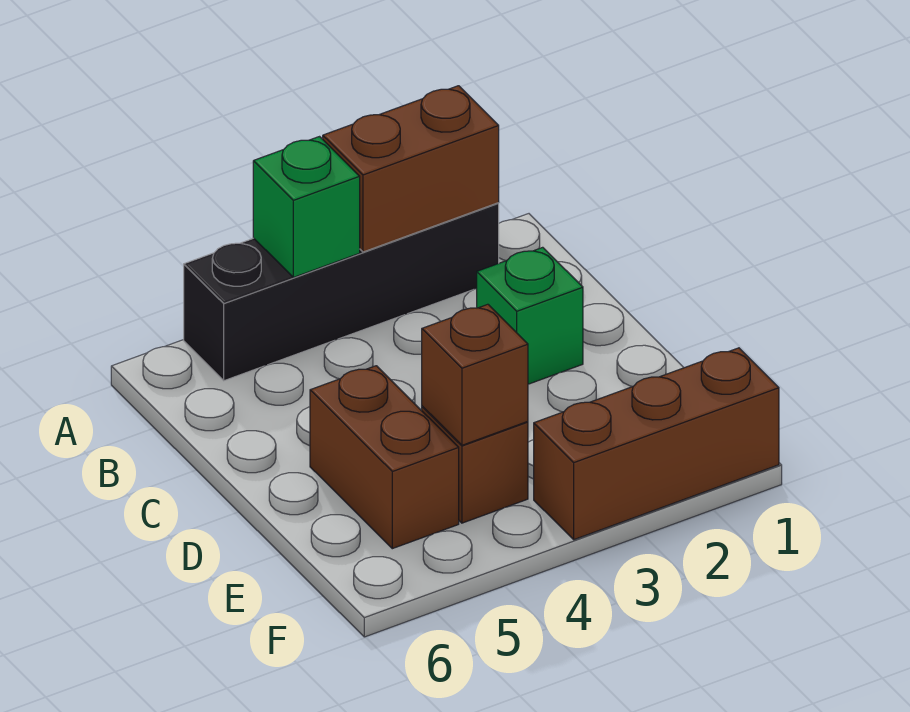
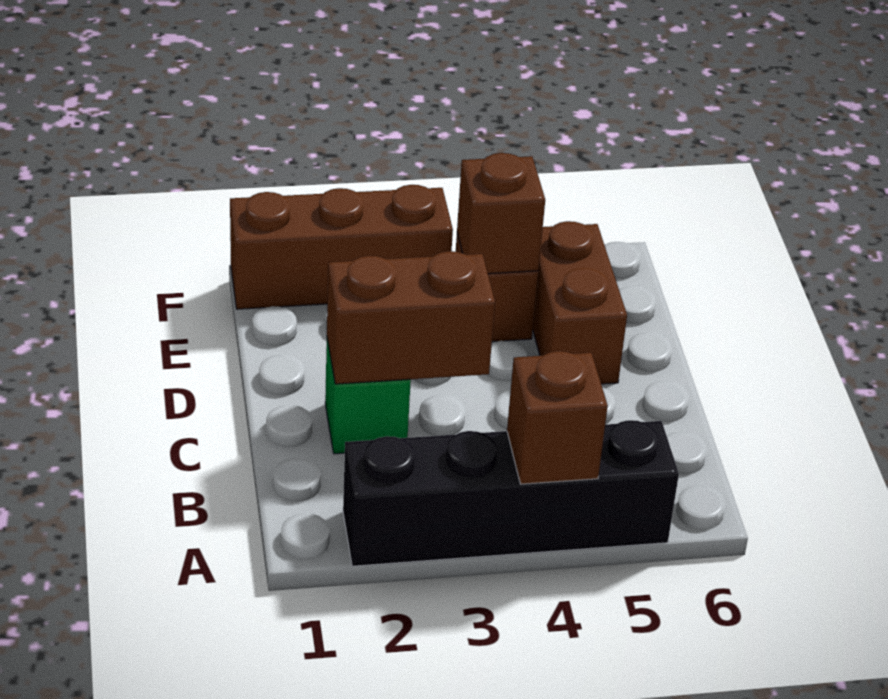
brown 1x2 brick [323,86,499,252] -> brown 1x2 brick moved to [327,251,495,384]
green 1x1 brick [253,137,360,277] -> brown 1x1 brick [507,351,608,484]

